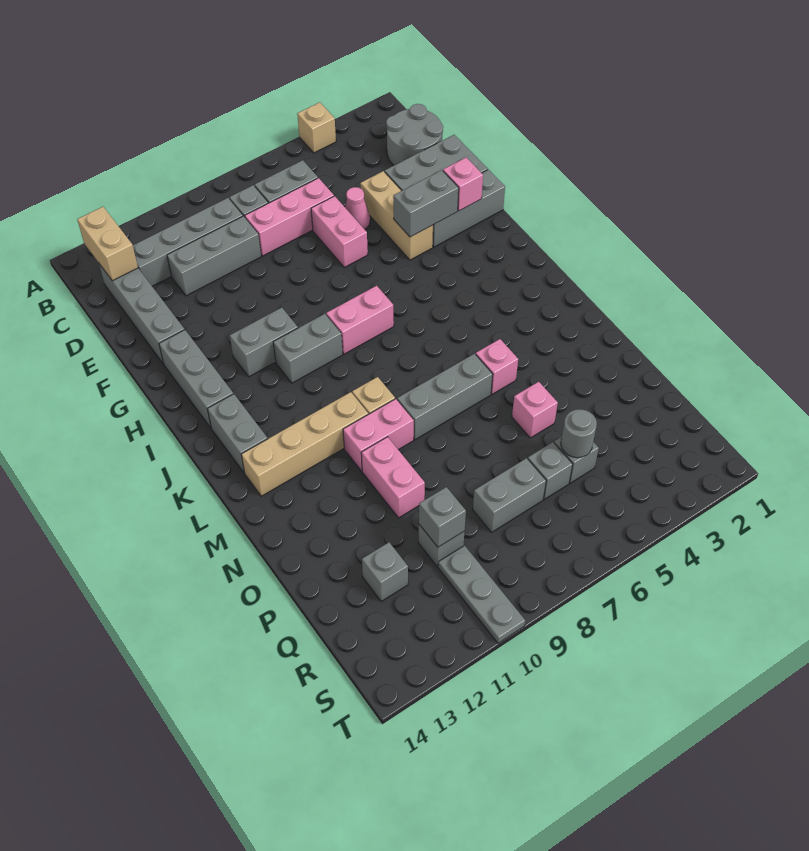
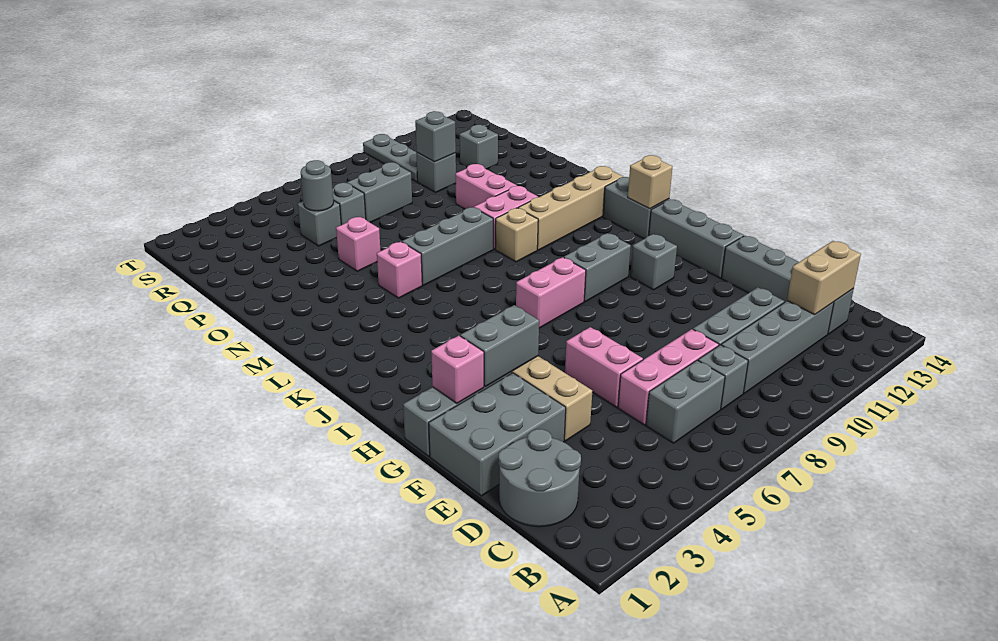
tan 1x1 brick [297,102,336,153] -> tan 1x1 brick moved to [628,155,673,209]
tan 1x2 brick [77,207,138,281] -> tan 1x2 brick turned to [787,241,861,315]
pink 1x1 cone [345,187,370,229] -> none
grey 1x2 brick [230,307,298,377] -> grey 1x1 brick [630,234,677,290]

